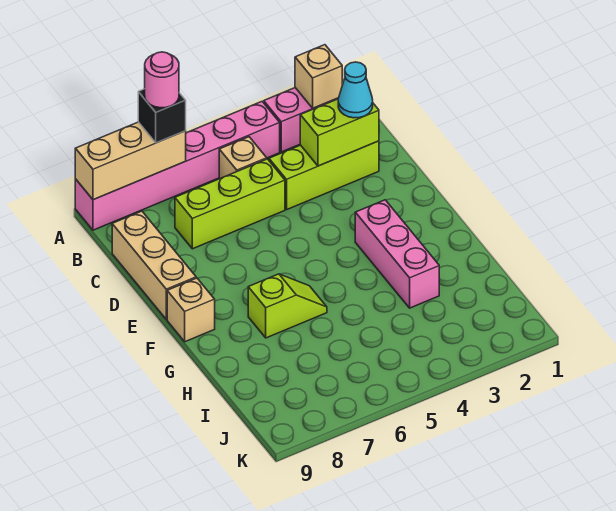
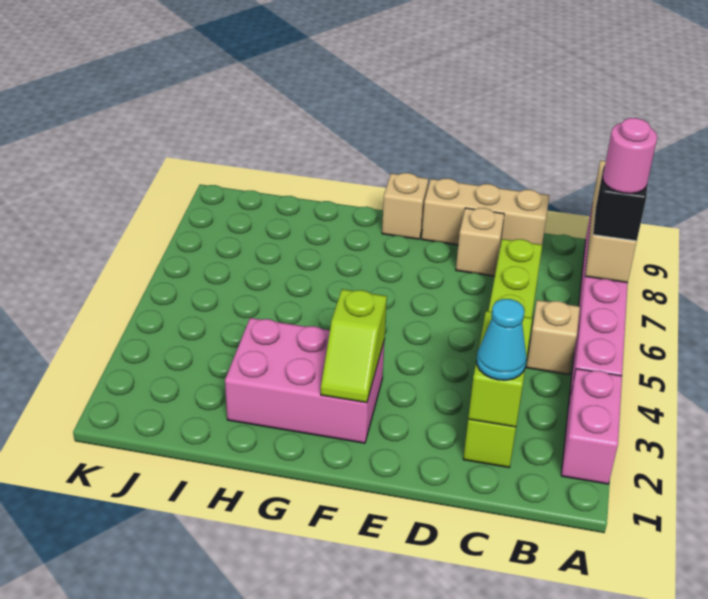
tan 1x1 brick [295,45,342,108] -> tan 1x1 brick moved to [456,208,504,276]
pink 1x3 brick [355,200,439,308] -> pink 2x3 brick [225,318,385,443]
lime 1x2 slope [248,274,327,338] -> lime 1x2 slope moved to [321,289,387,403]

